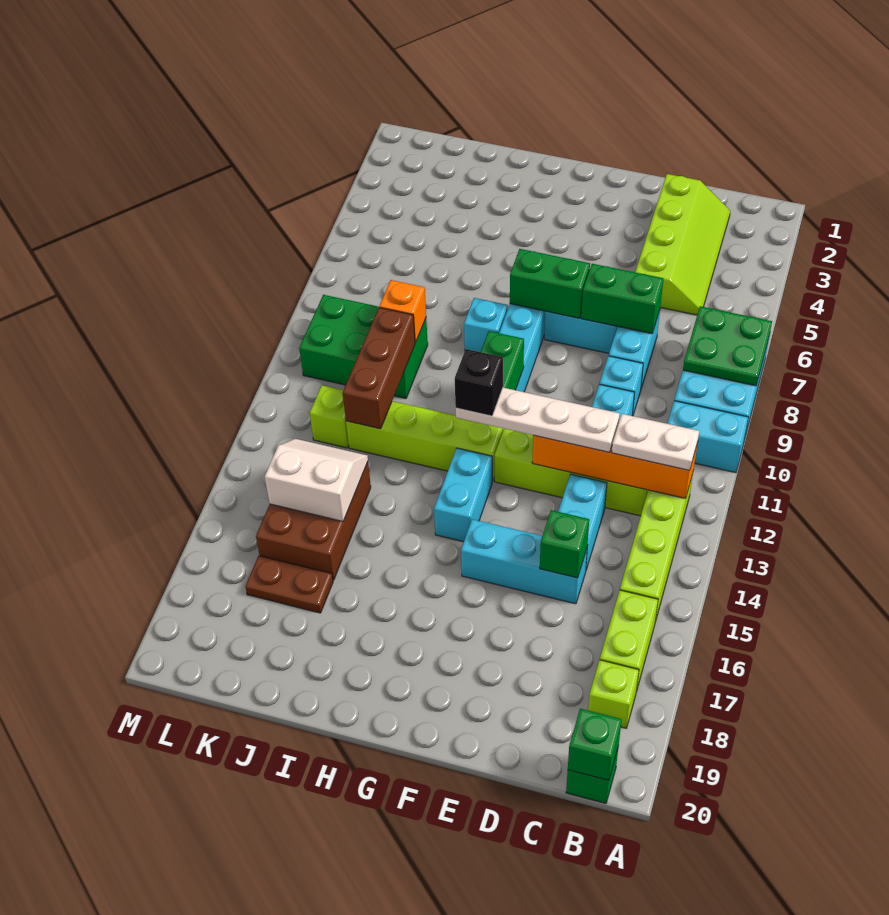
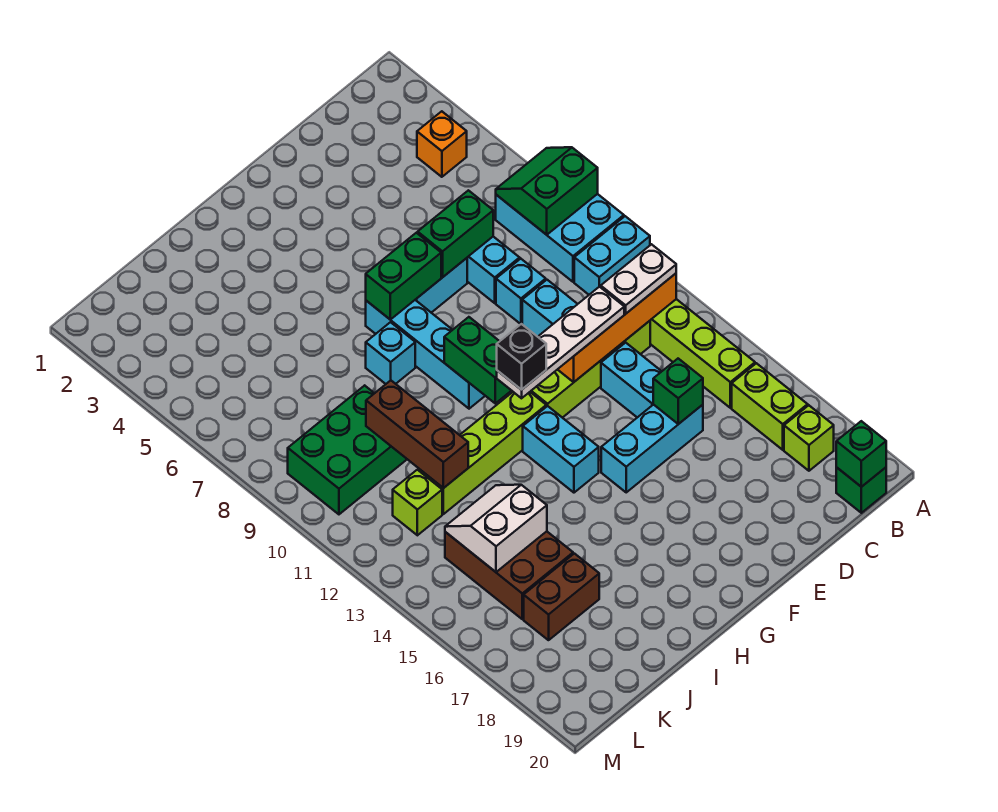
green 2x2 plate [683,306,772,386] -> green 2x2 slope [496,147,598,235]
lime 2x4 slope [635,174,730,315] -> none
orange 1x1 brick [379,280,426,342] -> orange 1x1 brick moved to [417,111,467,177]
brown 1x2 plate [245,556,333,613] -> brown 1x2 brick [524,554,599,640]

